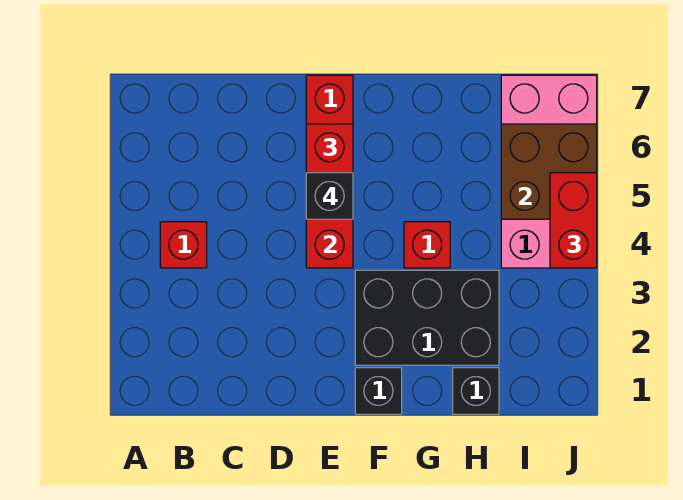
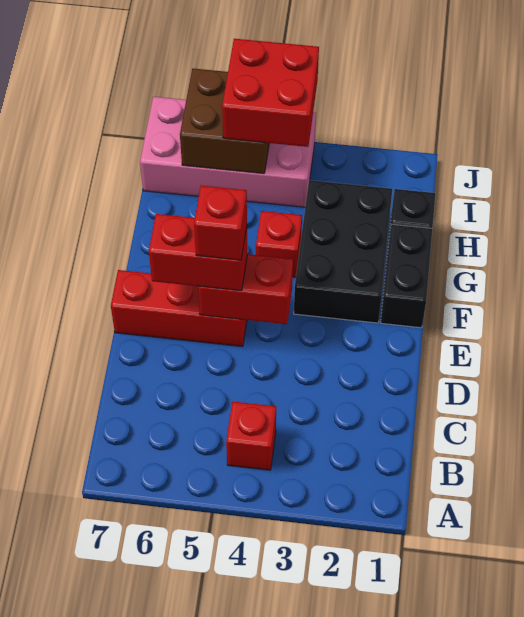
black 1x1 brick [306,173,353,219] -> red 1x1 brick [194,186,247,260]
black 1x1 brick [355,368,402,414] -> black 1x2 brick [381,224,432,328]
red 1x2 brick [550,173,597,268] -> red 2x2 brick [222,39,319,147]

